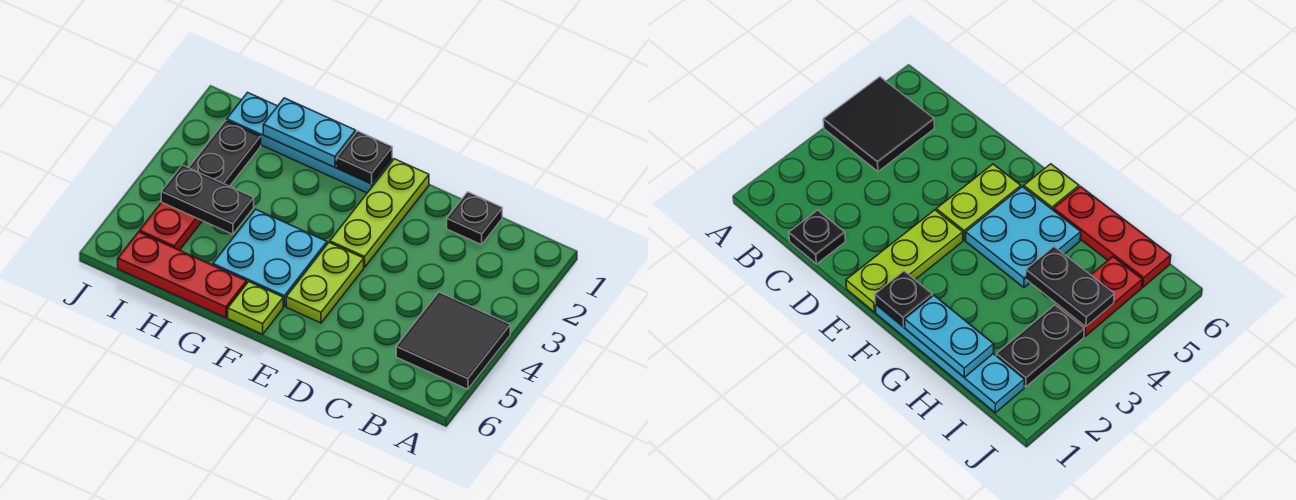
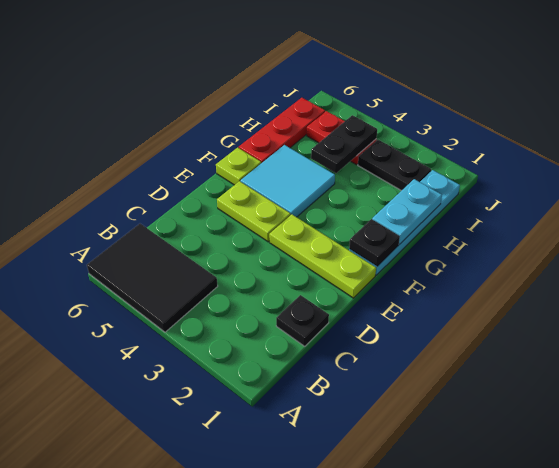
black 2x2 tile [396,292,510,389] -> black 2x3 tile [87,224,218,332]
cyan 2x2 plate [213,209,327,306] -> cyan 2x2 tile [241,145,335,217]

